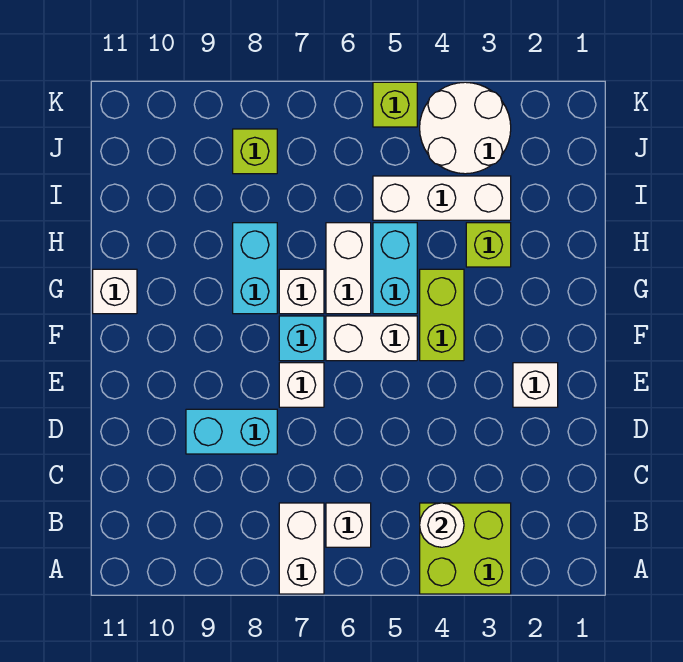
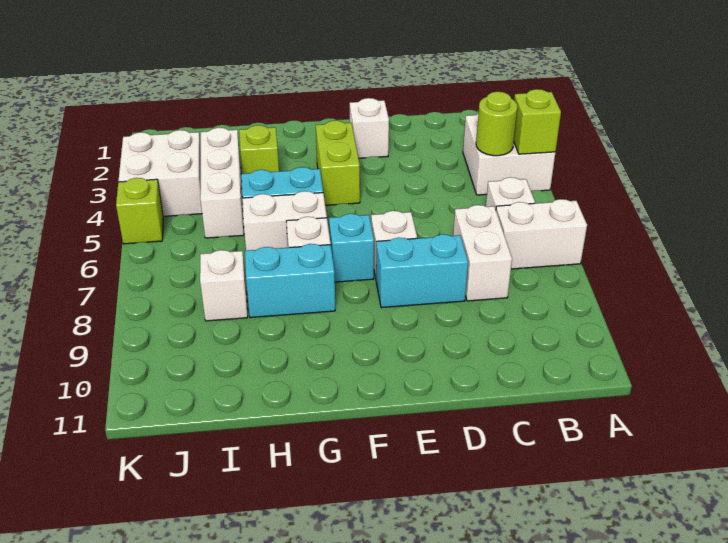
lime 2x2 brick [420,503,511,594] -> white 2x2 brick [463,114,555,195]
white 1x1 round brick [420,503,464,547] -> lime 1x1 round brick [476,92,517,156]
cyan 1x2 brick [186,409,277,454] -> cyan 1x2 brick turned to [376,234,468,308]
lime 1x2 brick [420,269,464,361] -> lime 1x2 brick turned to [316,121,360,205]
white 1x2 brick [326,316,417,361] -> white 1x2 brick moved to [453,205,512,301]
white 1x1 brick [93,269,137,314] -> white 1x1 brick moved to [200,250,248,321]
white 2x2 round brick [420,82,511,174] -> white 2x2 brick [119,130,202,216]
lime 1x1 brick [233,129,277,174] -> lime 1x1 brick moved to [514,89,561,154]

